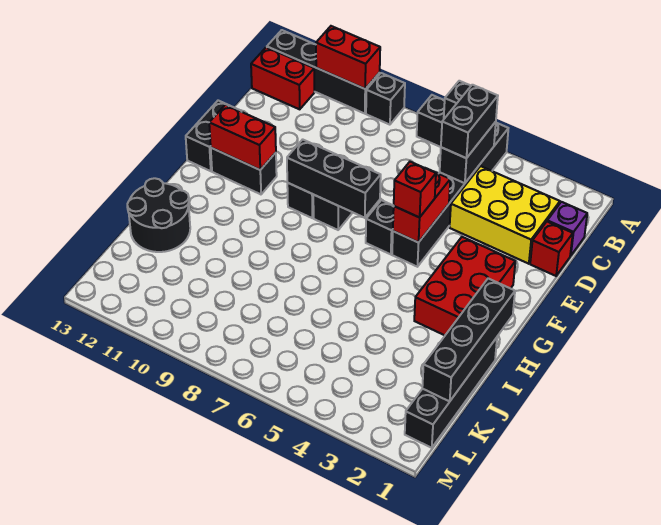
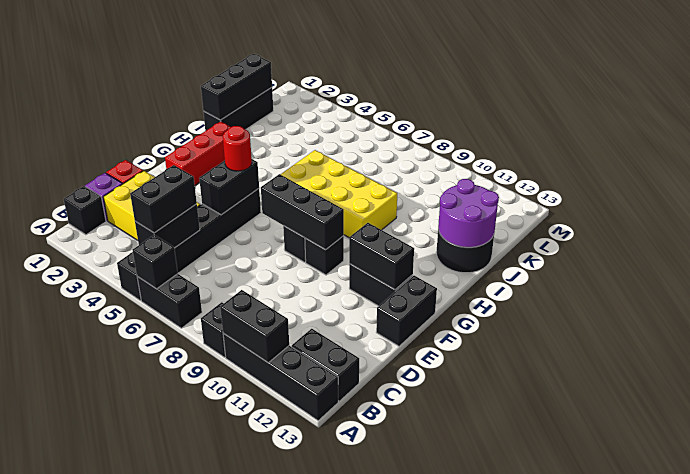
red 1x2 brick [316,26,380,89] -> black 1x2 brick [220,290,289,363]
red 1x2 brick [251,47,314,109] -> black 1x2 brick [292,329,359,401]
red 1x2 brick [393,168,450,243] -> black 1x2 brick [199,159,259,215]
red 2x3 brick [414,237,515,335] -> red 1x3 brick [165,121,230,185]
red 1x1 brick [394,162,436,217] -> red 1x1 round brick [223,126,252,171]
black 1x1 brick [366,200,394,254] -> black 1x1 brick moved to [64,186,106,235]
red 1x2 brick [209,105,276,170] -> black 1x2 brick [349,223,414,290]
black 1x4 brick [422,278,515,401] -> black 1x3 brick [201,54,272,120]
none -> yellow 2x4 brick [281,150,397,237]
black 1x4 brick [405,338,497,448] -> black 1x3 brick [203,88,273,131]
none -> purple 2x2 round brick [438,179,499,247]

